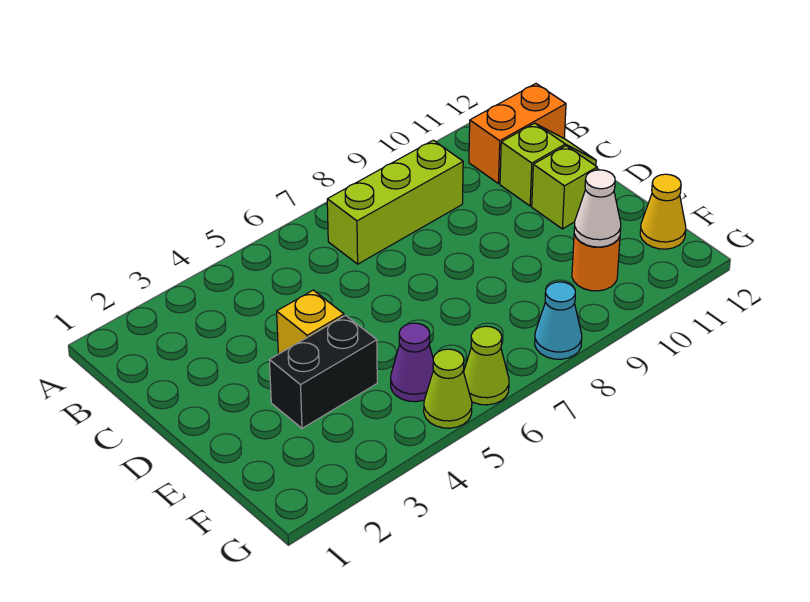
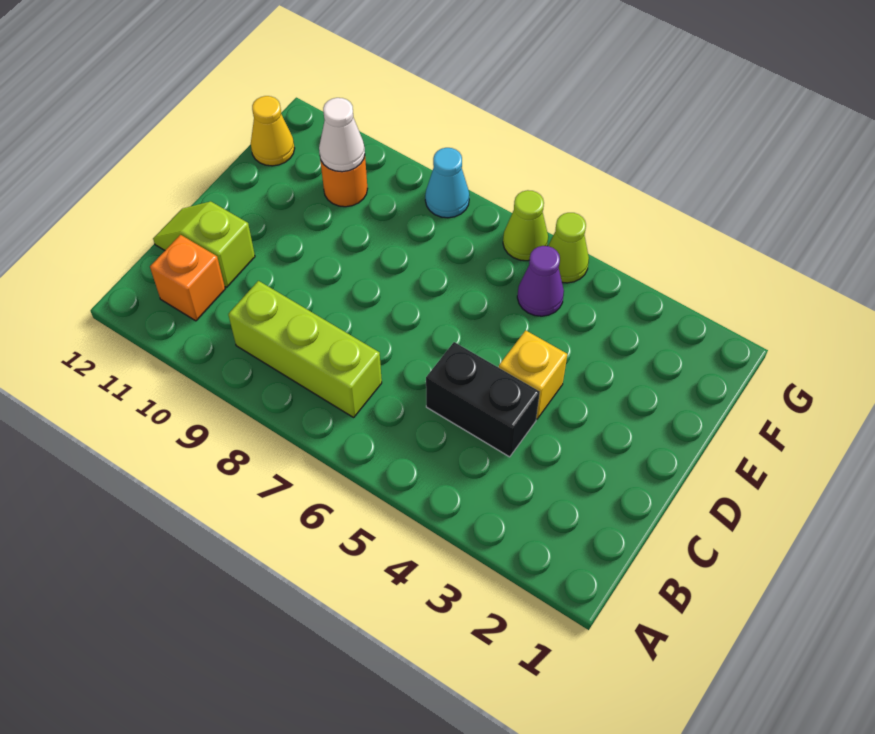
orange 1x2 brick [469,84,566,184] -> orange 1x1 brick [150,235,225,321]
lime 1x1 brick [532,146,597,229] -> none
black 1x2 brick [269,315,377,428] -> black 1x2 brick moved to [426,342,540,457]

